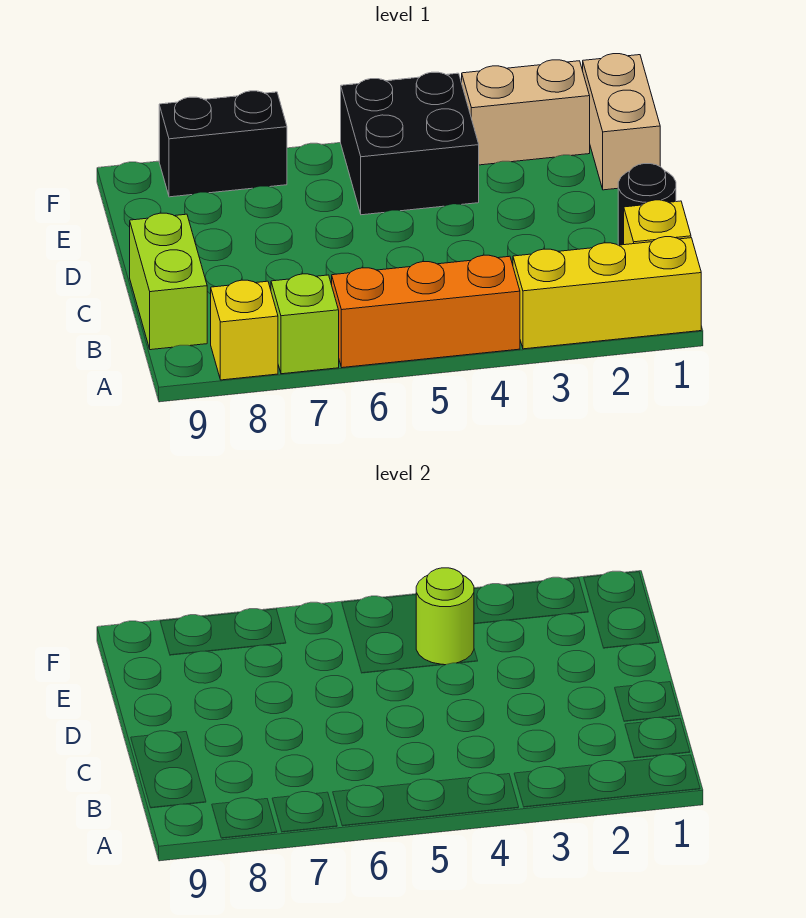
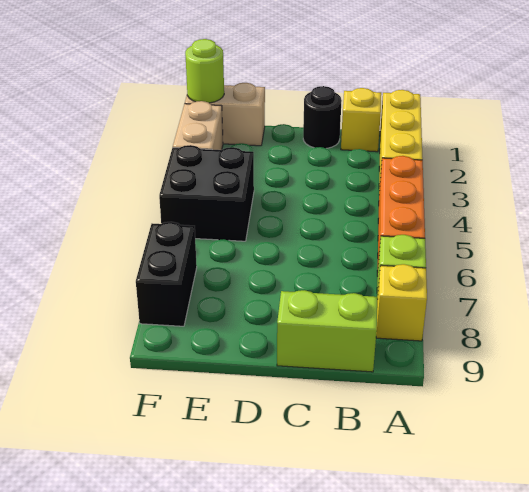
lime 1x1 round brick [416,568,474,665] -> lime 1x1 round brick moved to [185,39,224,103]

